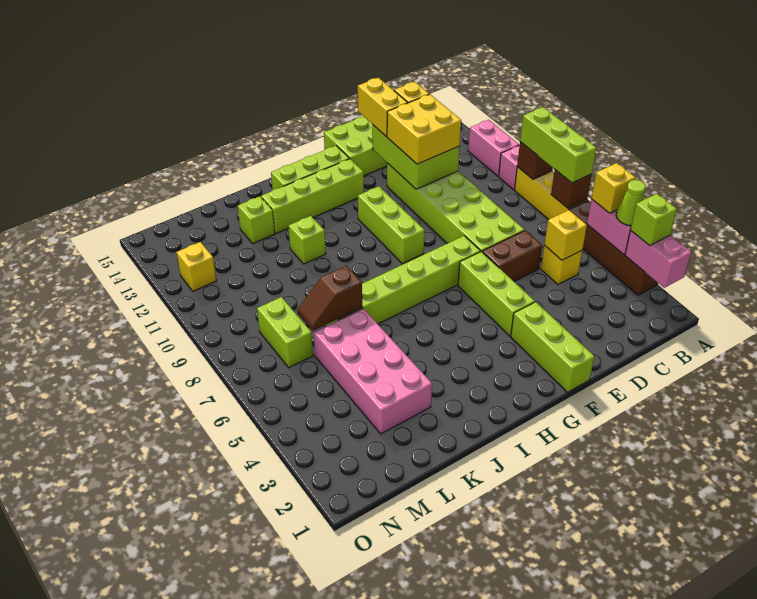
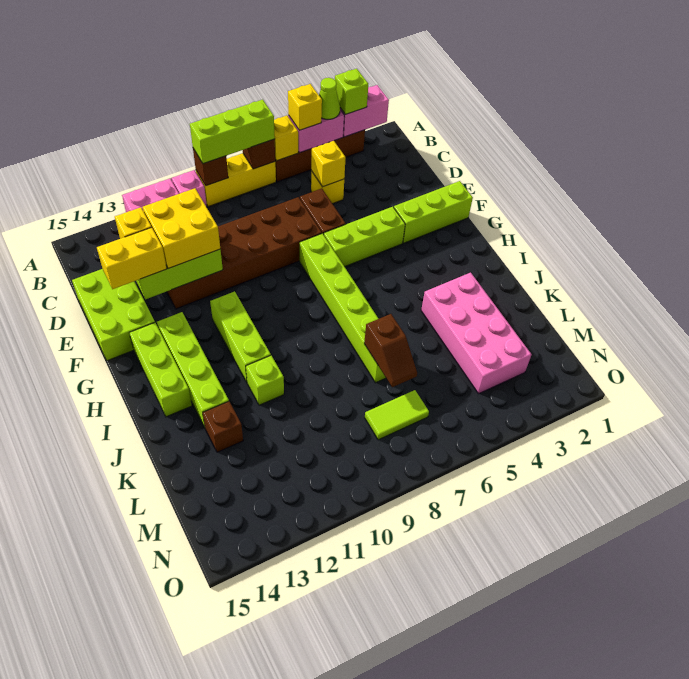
lime 2x6 brick [387,163,524,252] -> brown 2x6 brick [167,197,322,309]
lime 1x3 brick [358,186,425,264] -> lime 1x3 brick turned to [210,291,271,382]
pink 2x4 brick [314,309,432,434] -> pink 2x4 brick turned to [421,273,531,394]
lime 1x1 brick [238,196,275,243] -> brown 1x1 brick [203,401,243,452]
lime 1x2 brick [257,297,313,368] -> lime 1x2 tile [365,390,429,440]
yellow 1x1 brick [177,242,216,291] -> yellow 1x1 brick moved to [274,116,298,161]

